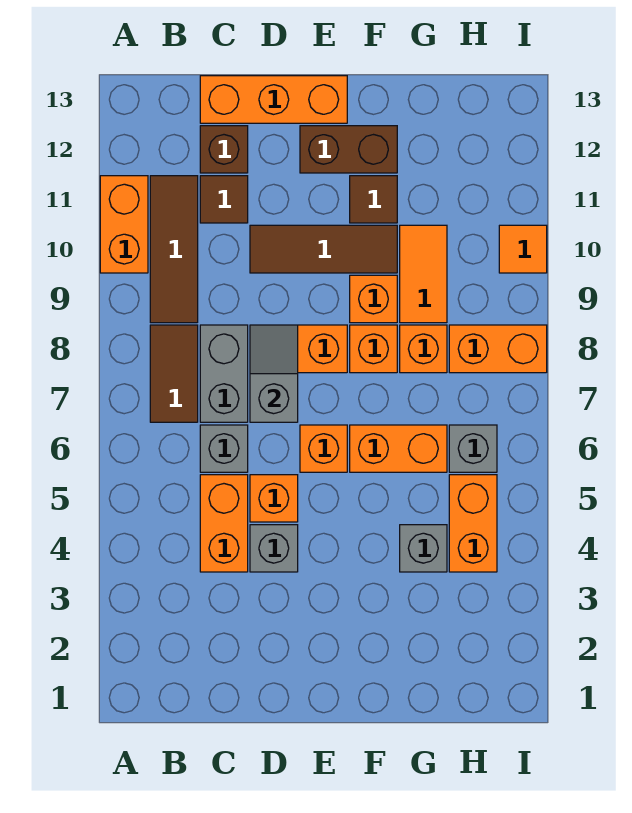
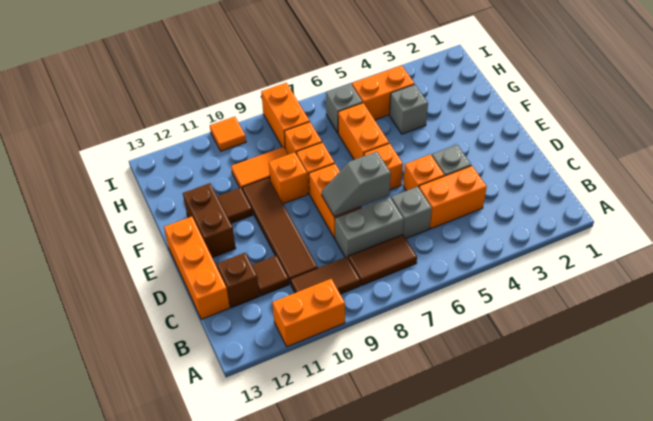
brown 1x3 tile [150,176,198,323] -> brown 1x2 tile [291,257,360,294]
brown 1x3 tile [250,225,397,273] -> brown 1x4 tile [242,178,318,284]

